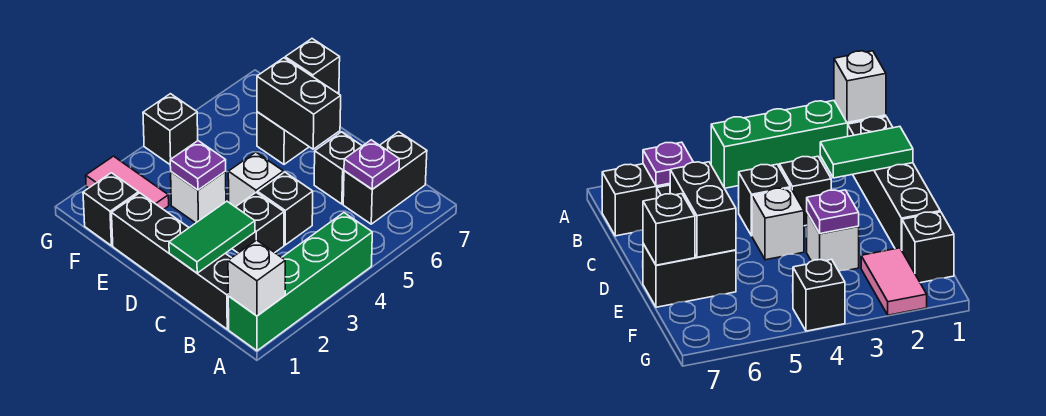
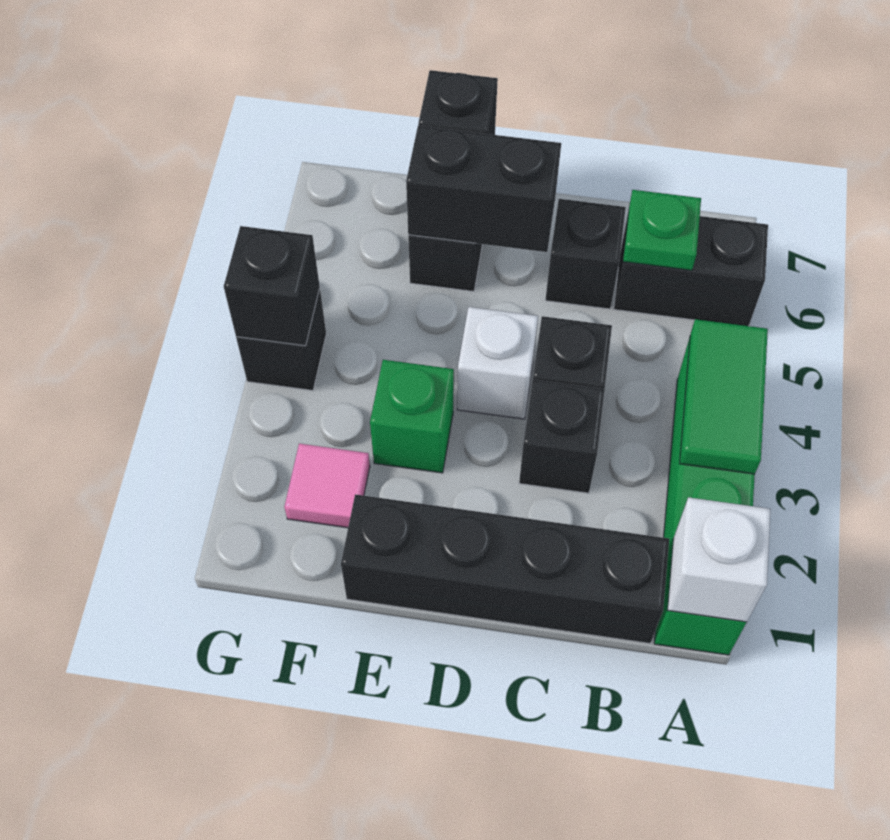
black 1x2 brick [343,132,427,224] -> black 1x2 brick turned to [614,211,768,326]
purple 1x1 plate [344,140,399,189] -> green 1x1 plate [623,190,701,270]
green 1x2 tile [169,201,255,273] -> green 1x2 tile moved to [680,319,768,474]
white 1x1 brick [171,171,226,223] -> green 1x1 brick [370,360,454,473]
purple 1x1 plate [170,141,226,190] -> none
black 1x1 brick [83,173,138,246] -> black 1x1 brick moved to [224,226,320,346]
pink 1x2 tile [86,156,169,210] -> pink 1x1 tile [284,444,370,528]

